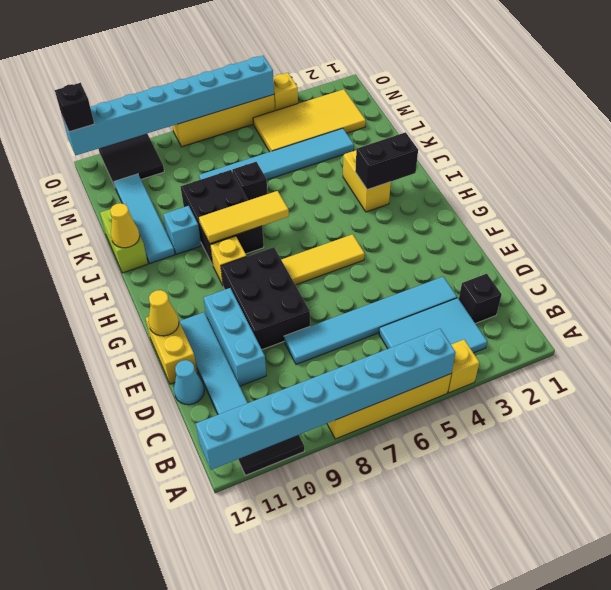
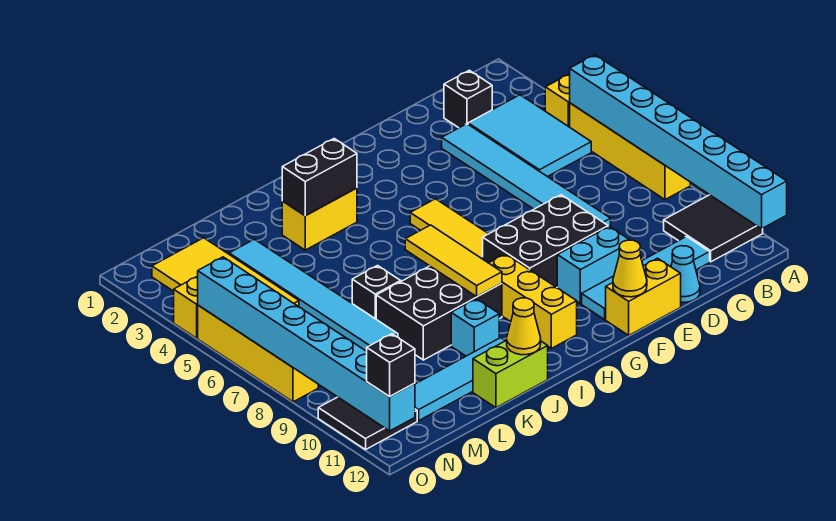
cyan 1x3 brick [204,288,266,386] -> cyan 1x2 brick [557,226,629,304]
yellow 1x1 brick [210,236,247,285] -> yellow 1x3 brick [489,254,577,348]
black 1x2 brick [355,132,418,190] -> black 1x2 brick turned to [282,139,357,216]

